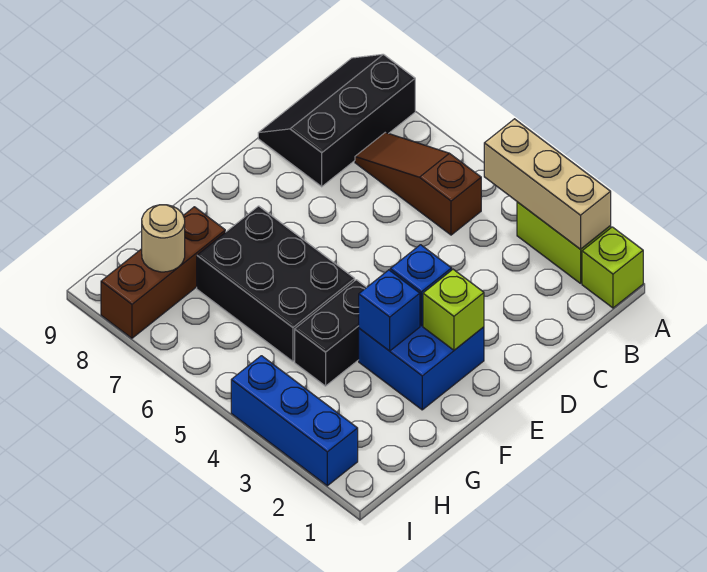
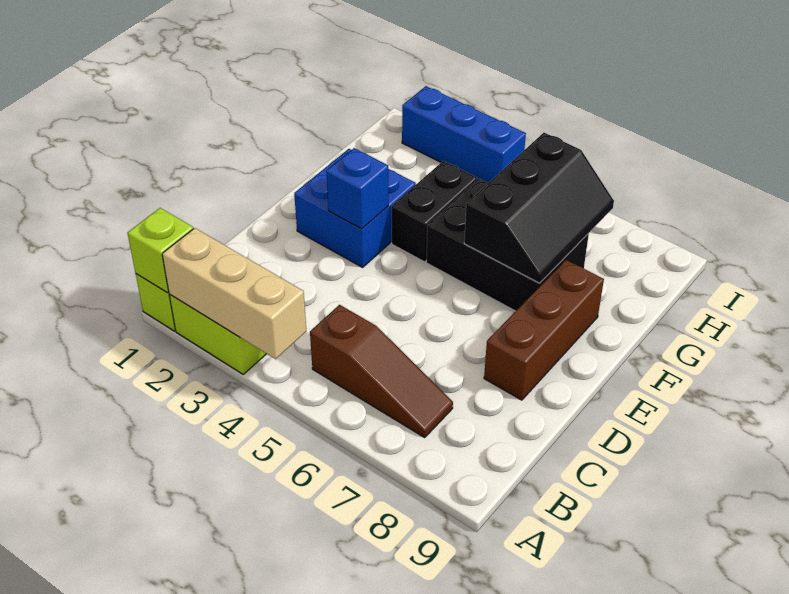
black 2x3 slope [258,54,415,187] -> black 2x3 slope moved to [464,133,614,283]
lime 1x1 brick [423,269,484,350] -> lime 1x1 brick moved to [128,208,193,293]
blue 1x1 brick [359,270,420,351] -> none
brown 1x3 brick [101,207,225,338] -> brown 1x3 brick moved to [484,260,604,400]
tan 1x1 round brick [142,205,185,272] -> none

